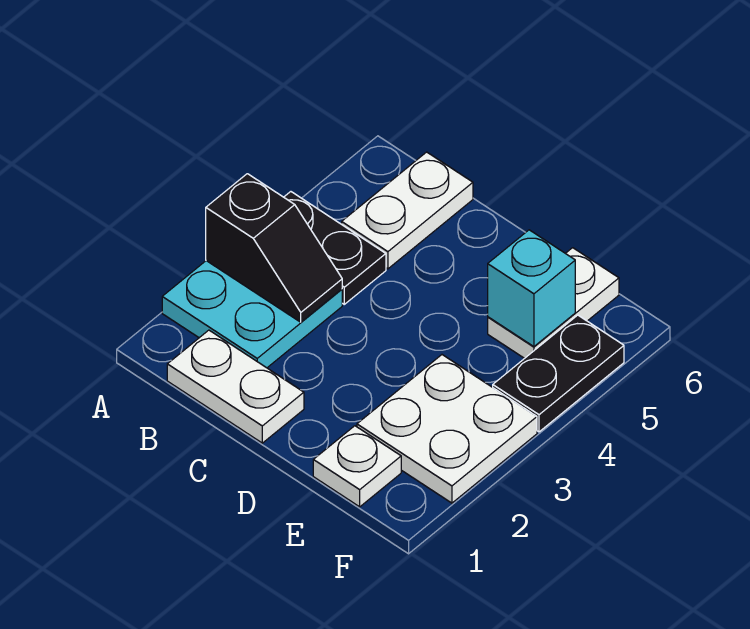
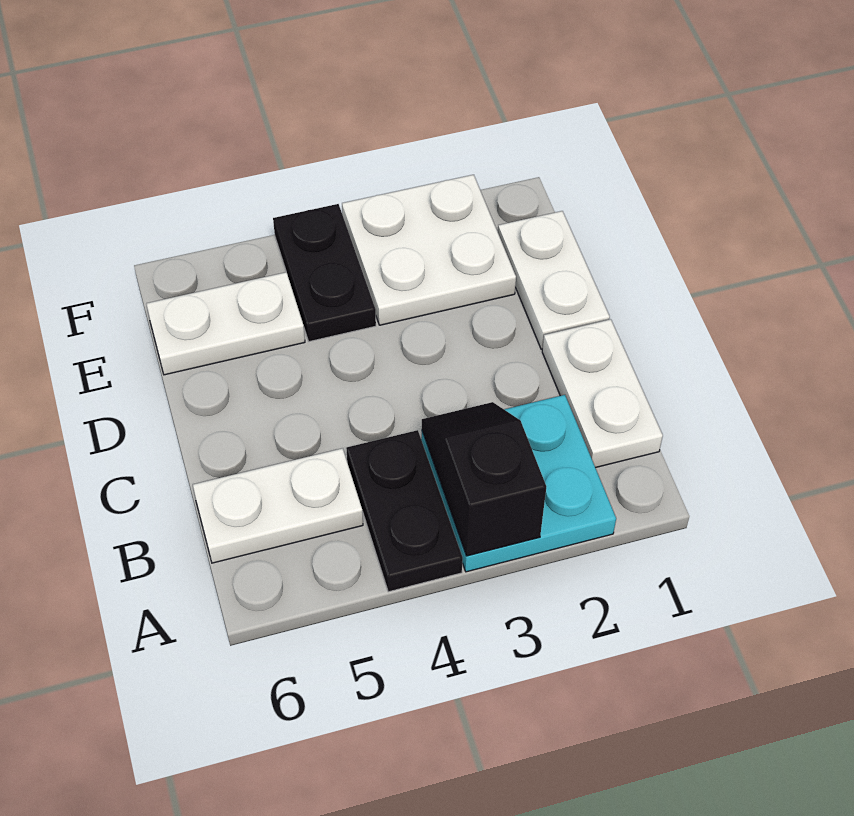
white 1x1 plate [313,426,401,507] -> white 1x2 plate [498,211,610,349]
cyan 1x1 brick [488,230,575,347] -> none
black 1x2 plate [493,315,624,432] -> black 1x2 plate turned to [273,204,376,342]

